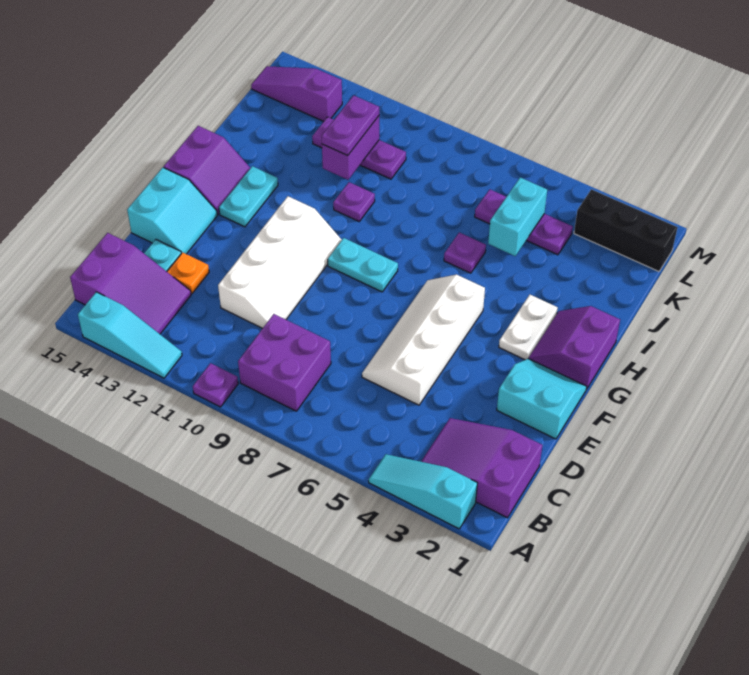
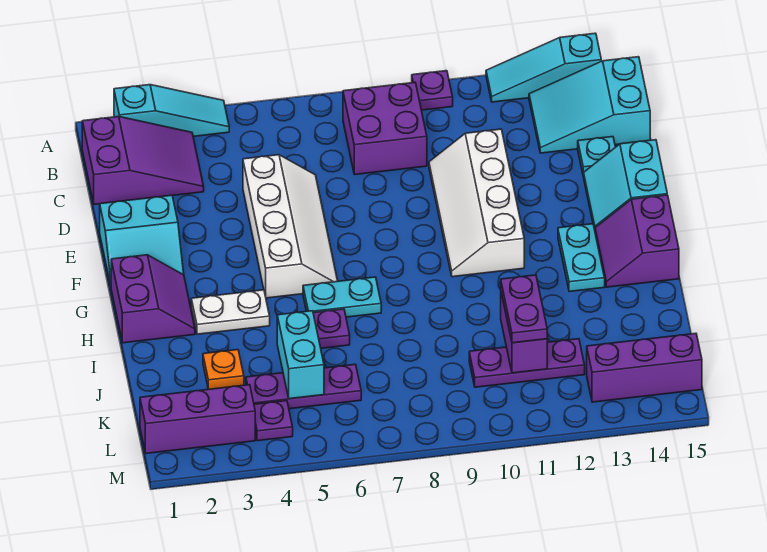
purple 2x3 slope [70,233,191,334] -> cyan 2x3 slope [529,57,650,153]
orange 1x1 plate [167,252,209,293] -> orange 1x1 plate moved to [203,350,244,389]
white 1x2 plate [499,295,558,360] -> white 1x2 plate turned to [191,290,270,334]
cyan 1x2 plate [328,238,398,292] -> cyan 1x2 plate moved to [303,277,381,317]
purple 1x1 plate [333,182,375,221] -> purple 1x1 plate moved to [254,401,293,441]
black 1x3 brick [574,189,677,271] -> purple 1x3 brick [140,385,255,453]
purple 1x3 slope [251,66,342,121] -> purple 1x3 brick [587,333,702,402]

